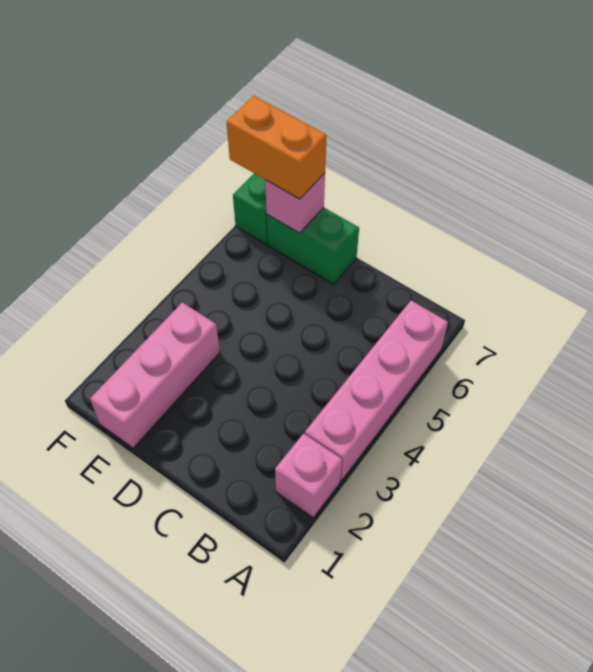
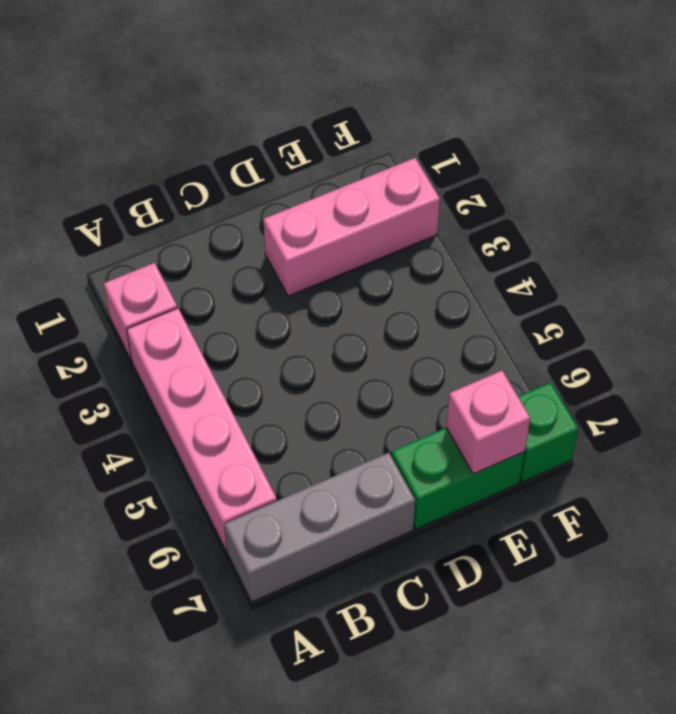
none -> grey 1x3 brick [224,453,415,602]
pink 1x3 brick [90,302,220,448] -> pink 1x3 brick turned to [263,158,440,296]
orange 1x2 brick [227,96,327,199] -> none

